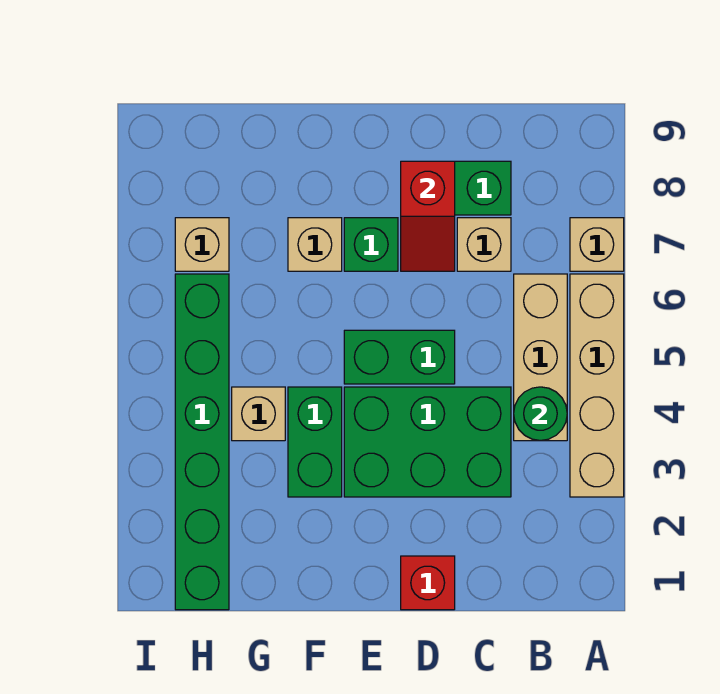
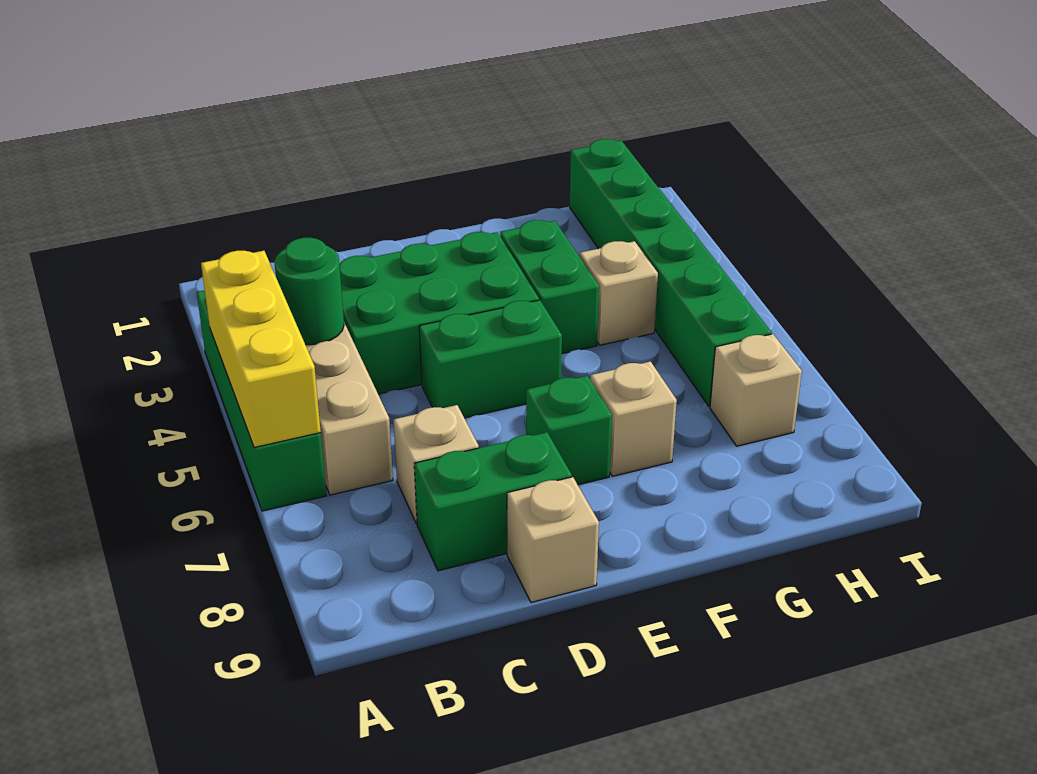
tan 1x4 brick [570,274,624,497] -> green 1x4 brick [197,290,327,511]
none -> yellow 1x3 brick [201,251,321,448]
tan 1x1 brick [570,218,624,271] -> tan 1x1 brick moved to [507,477,599,602]
red 1x1 brick [401,556,455,610] -> none
red 1x2 slope [401,161,455,271] -> none

